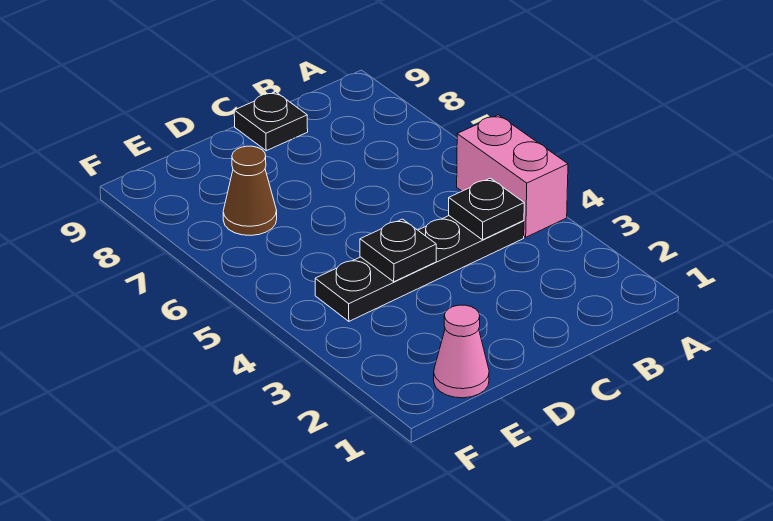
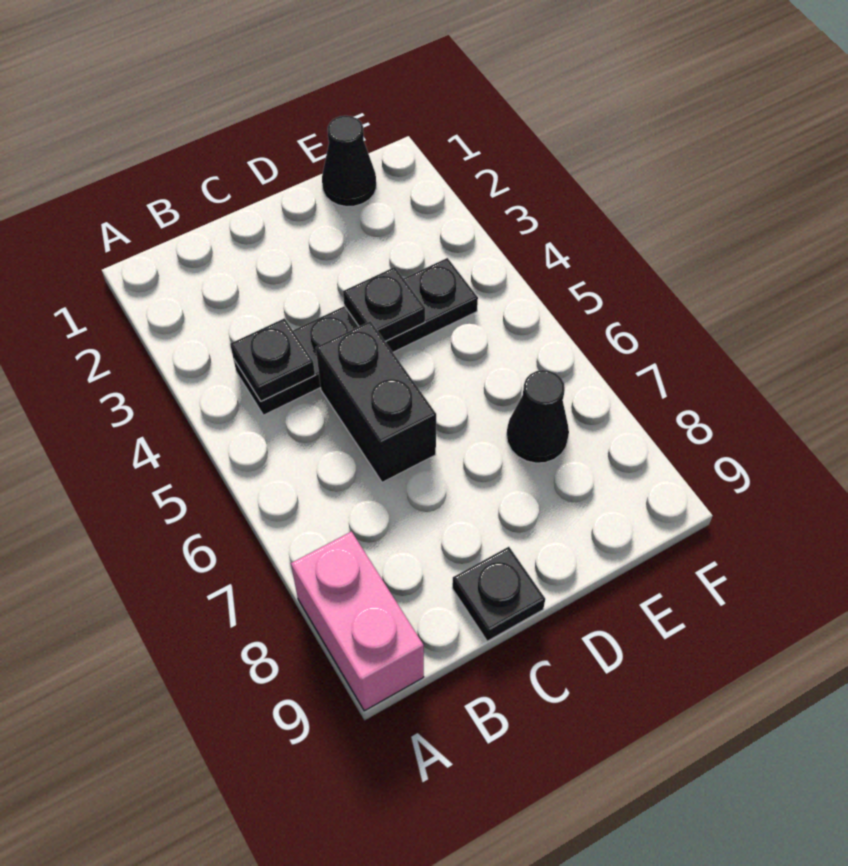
pink 1x2 brick [457,115,568,237] -> pink 1x2 brick moved to [291,532,424,711]
none -> black 1x2 brick [316,321,436,482]
pink 1x1 cone [434,305,489,398] -> black 1x1 cone [322,116,376,207]
brown 1x1 cone [223,146,277,235] -> black 1x1 cone [507,370,569,463]

